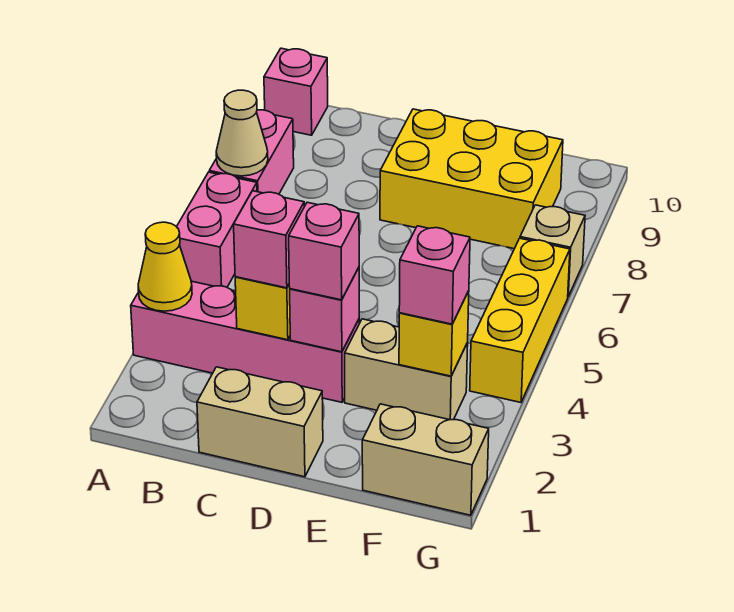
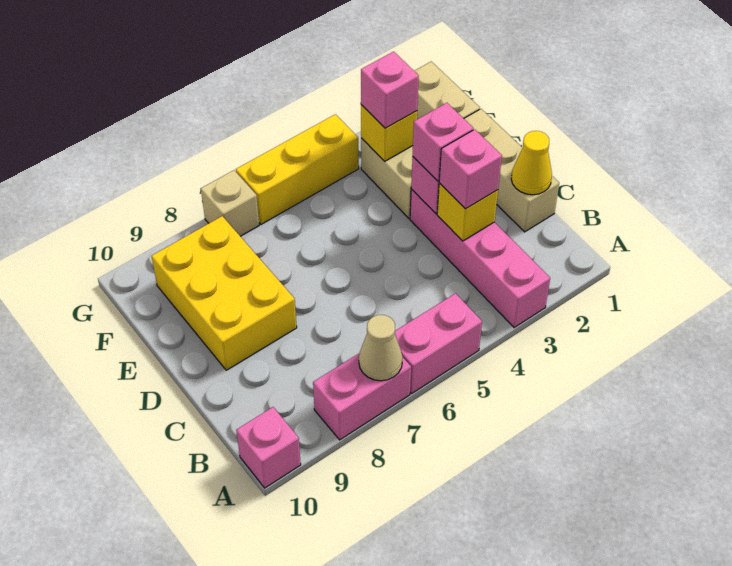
yellow 1x1 cone [138,222,192,311] -> yellow 1x1 cone moved to [511,131,552,195]
tan 1x2 brick [197,367,323,477] -> tan 1x3 brick [464,109,559,232]

